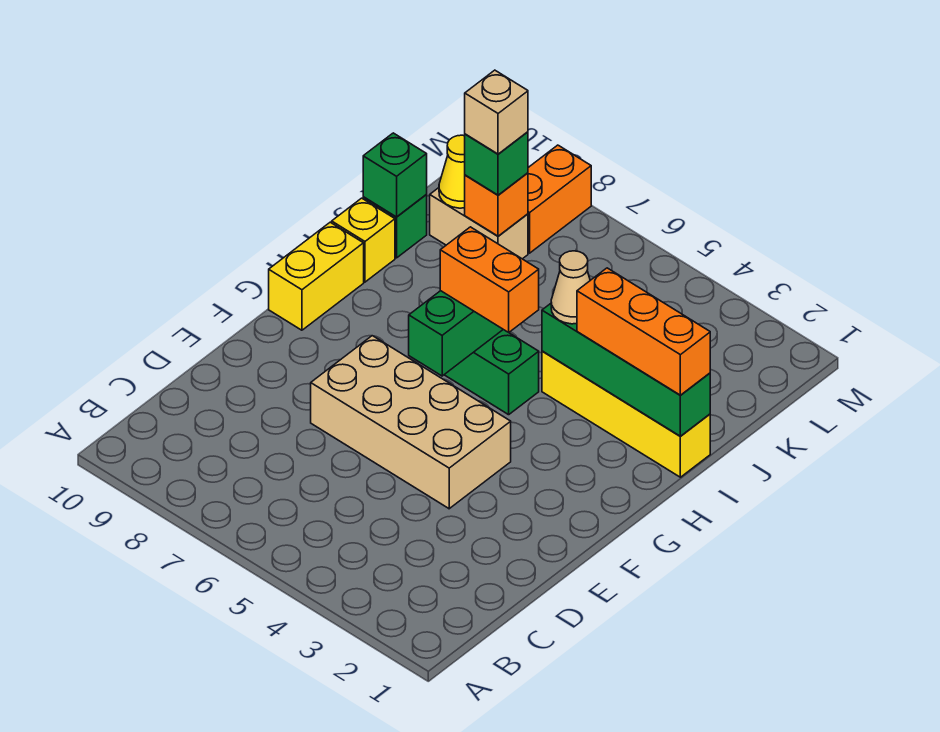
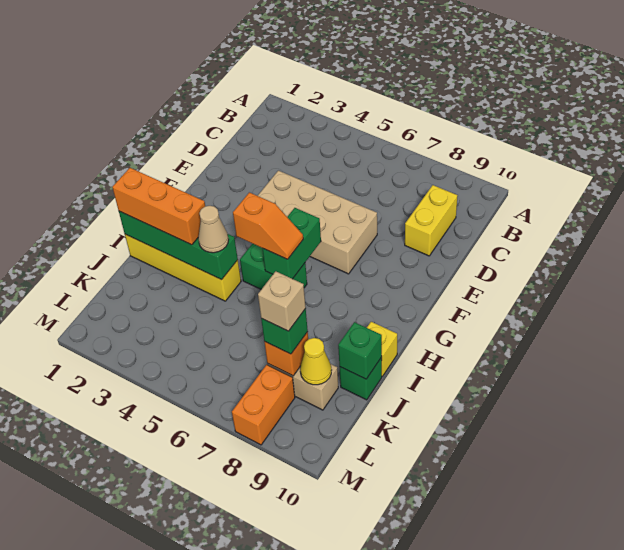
yellow 1x2 brick [269,222,364,330] -> yellow 1x2 brick moved to [405,185,457,256]
orange 1x2 brick [440,227,539,332] -> orange 1x2 slope [233,192,303,259]

